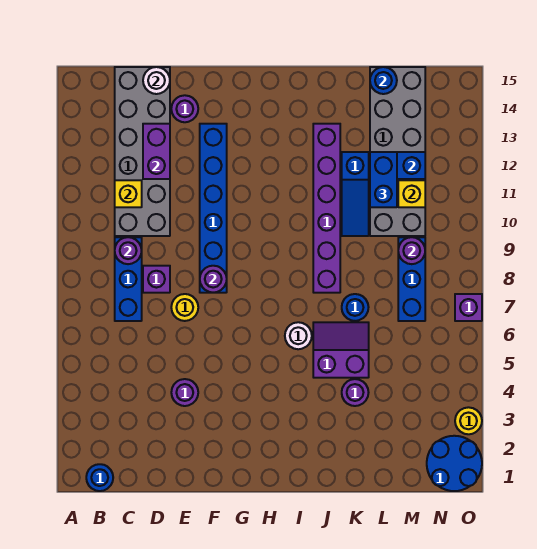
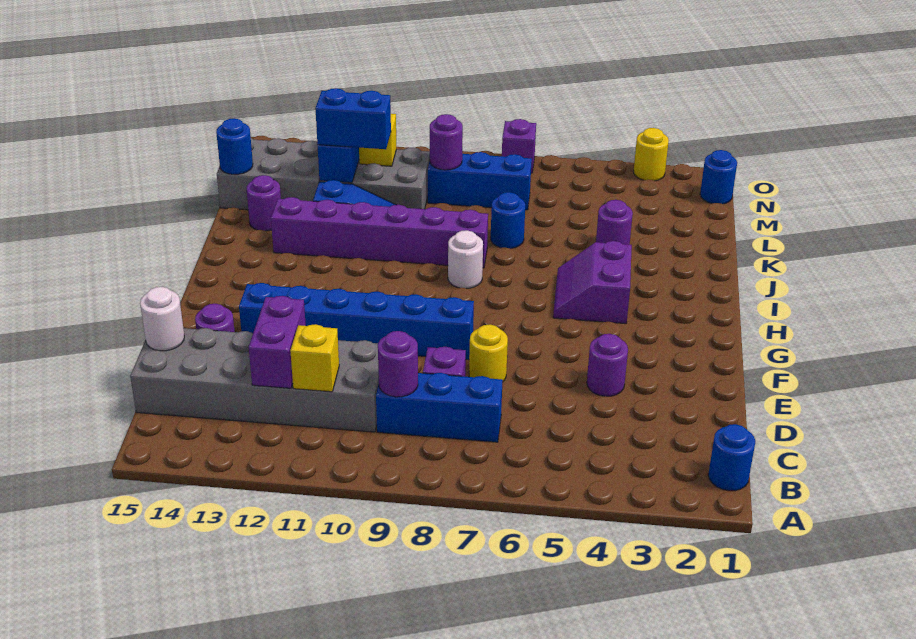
purple 1x2 brick [143,124,170,179] -> purple 1x2 brick turned to [249,296,306,388]
purple 1x1 round brick [200,266,227,293] -> purple 1x1 round brick moved to [247,175,281,231]
white 1x1 round brick [285,322,312,349] -> white 1x1 round brick moved to [448,230,483,288]
purple 2x2 slope [313,322,369,378] -> purple 2x2 slope moved to [553,241,632,324]
blue 2x2 round brick [427,436,482,491] -> blue 1x1 round brick [700,150,737,204]

